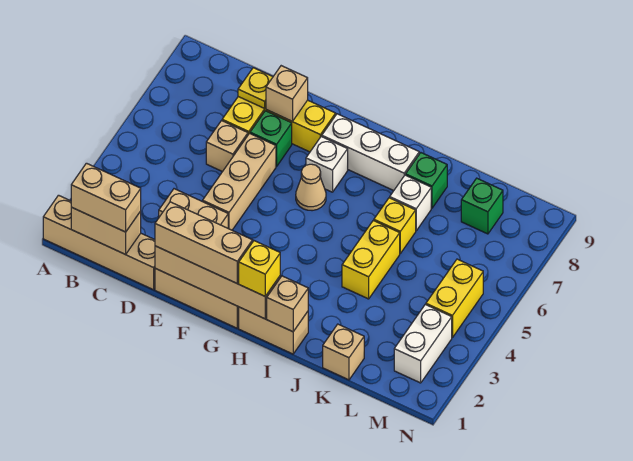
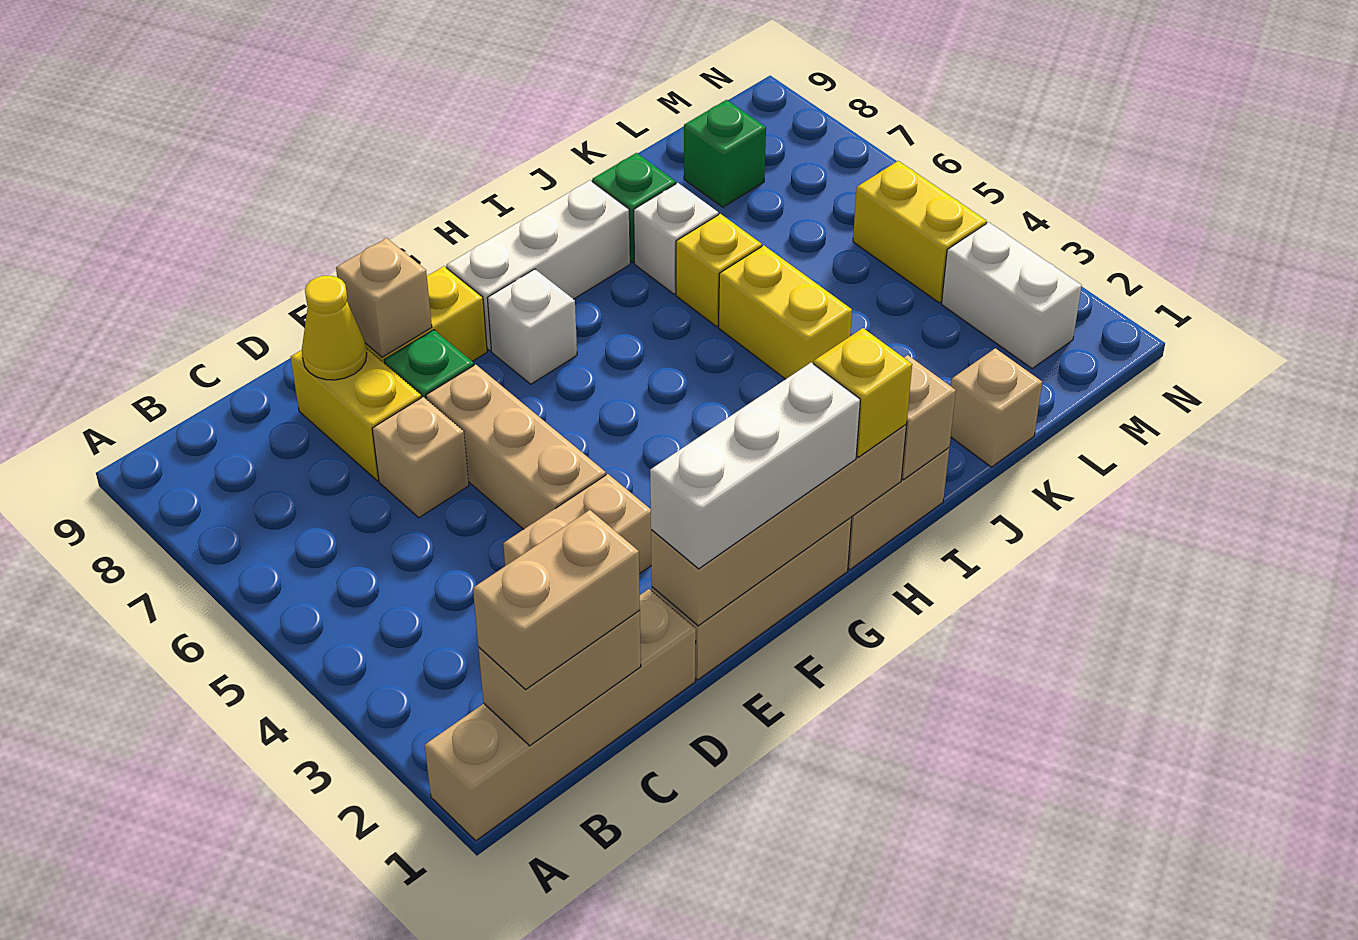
yellow 1x1 plate [238,68,273,108] -> yellow 1x1 cone [302,276,367,380]
tan 1x3 brick [155,202,253,283] -> white 1x3 brick [650,363,860,569]
tan 1x1 cone [296,164,326,211] -> none

